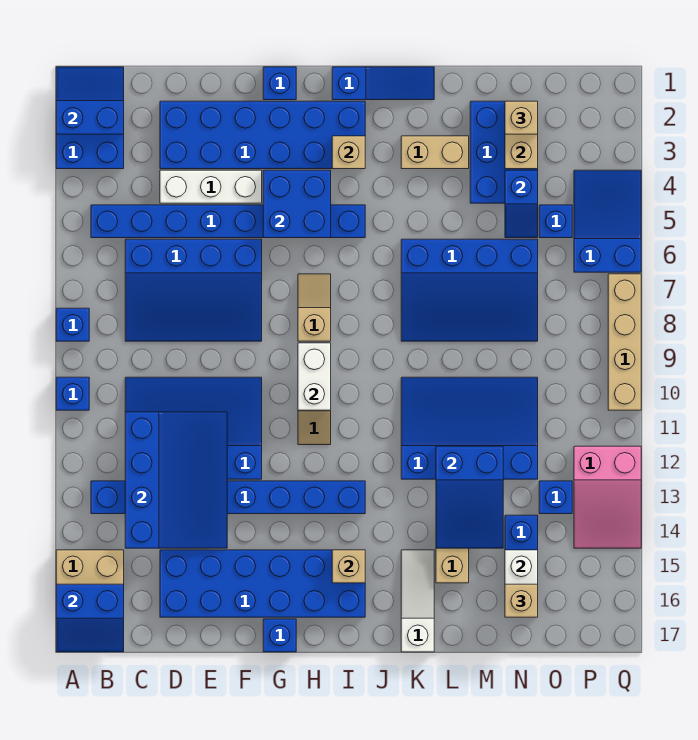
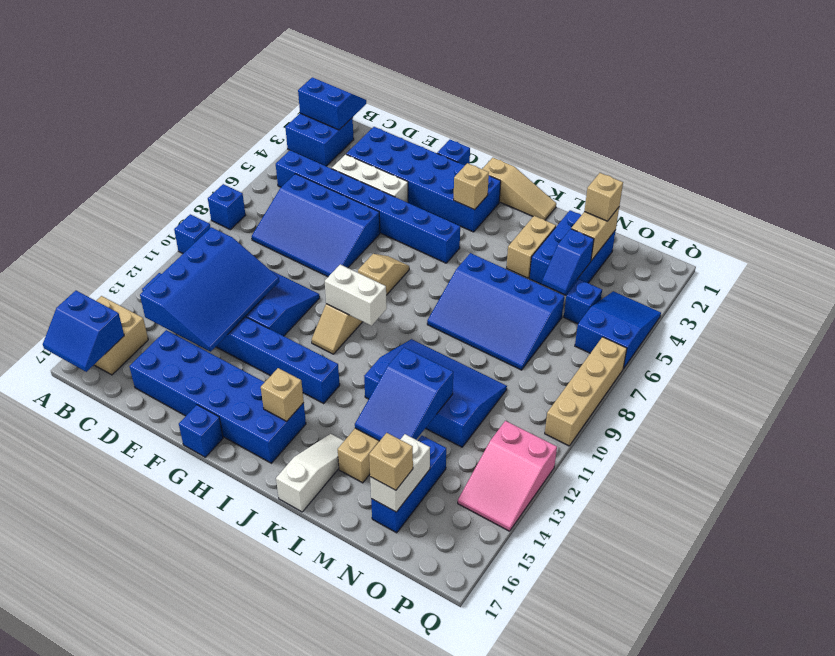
blue 2x2 brick [263,170,331,238] -> none
white 1x2 brick [298,343,331,410] -> white 1x2 brick turned to [325,264,387,326]
blue 1x3 slope [332,67,434,100] -> tan 1x3 slope [483,158,556,220]
tan 1x2 brick [401,136,469,169] -> tan 1x2 brick turned to [507,216,556,278]
blue 1x1 brick [539,481,572,514] -> none

